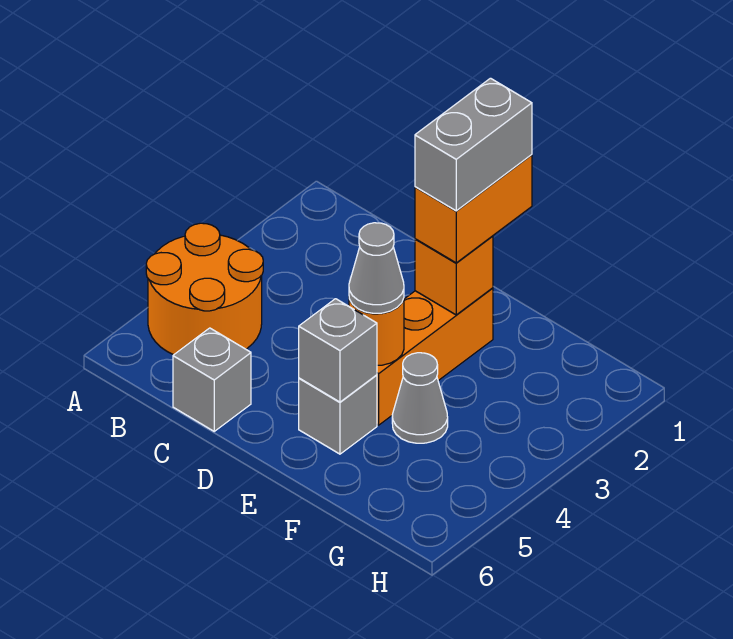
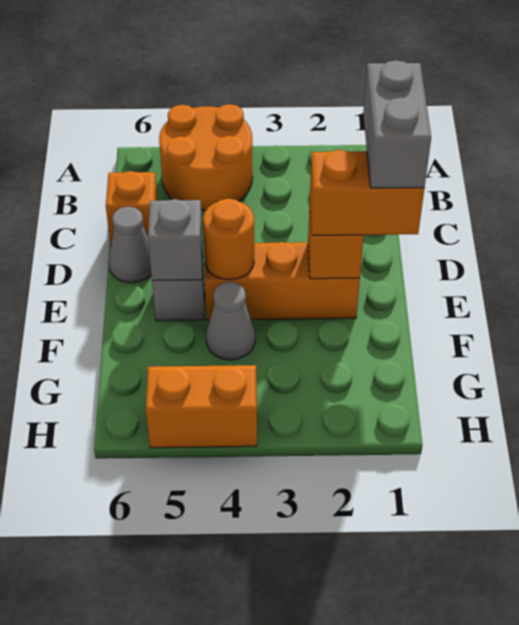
grey 1x1 brick [173,328,251,431] -> orange 1x1 brick [106,171,157,244]
grey 1x2 brick [415,78,532,211] -> grey 1x2 brick turned to [363,60,431,188]
grey 1x1 cone [349,223,404,313] -> grey 1x1 cone moved to [109,207,151,283]
none -> orange 1x2 brick [146,365,257,448]

